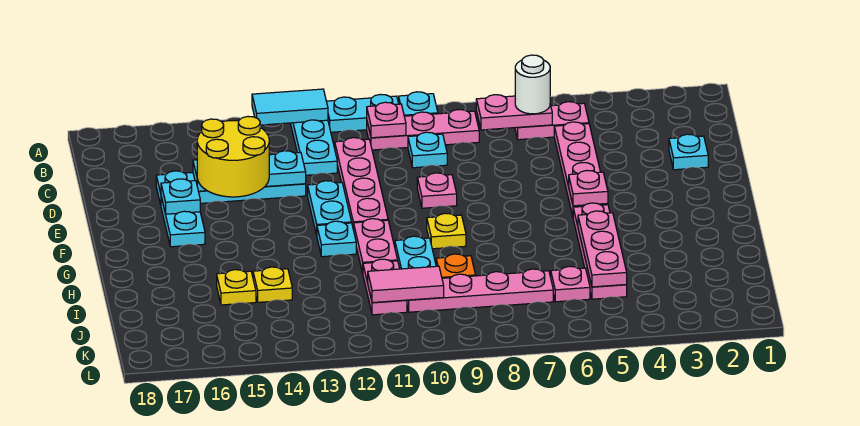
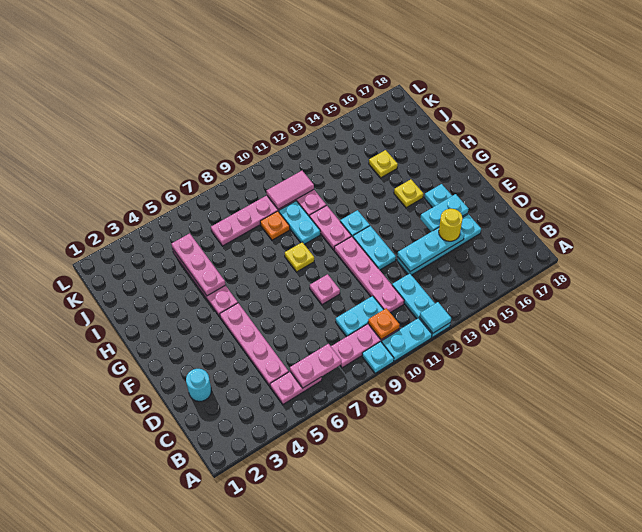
cyan 1x2 tile [252,89,328,125] -> cyan 1x1 tile [420,302,451,333]
white 1x1 round brick [515,55,550,114] -> none
pink 1x1 plate [367,102,406,138] -> orange 1x1 plate [368,308,400,340]
cyan 1x1 plate [408,132,447,168] -> cyan 1x2 plate [336,296,384,336]
cyan 1x1 plate [669,134,708,170] -> cyan 1x1 round brick [186,369,211,401]
yellow 2x2 round brick [197,117,269,197] -> yellow 1x1 round brick [439,209,463,241]
cyan 1x1 plate [161,179,200,214] -> cyan 1x2 plate [420,194,468,232]
pink 1x1 plate [569,171,608,206] -> none
yellow 1x1 plate [253,267,292,302] -> yellow 1x1 plate moved to [394,179,423,208]
pink 1x1 plate [551,266,590,302] -> none

